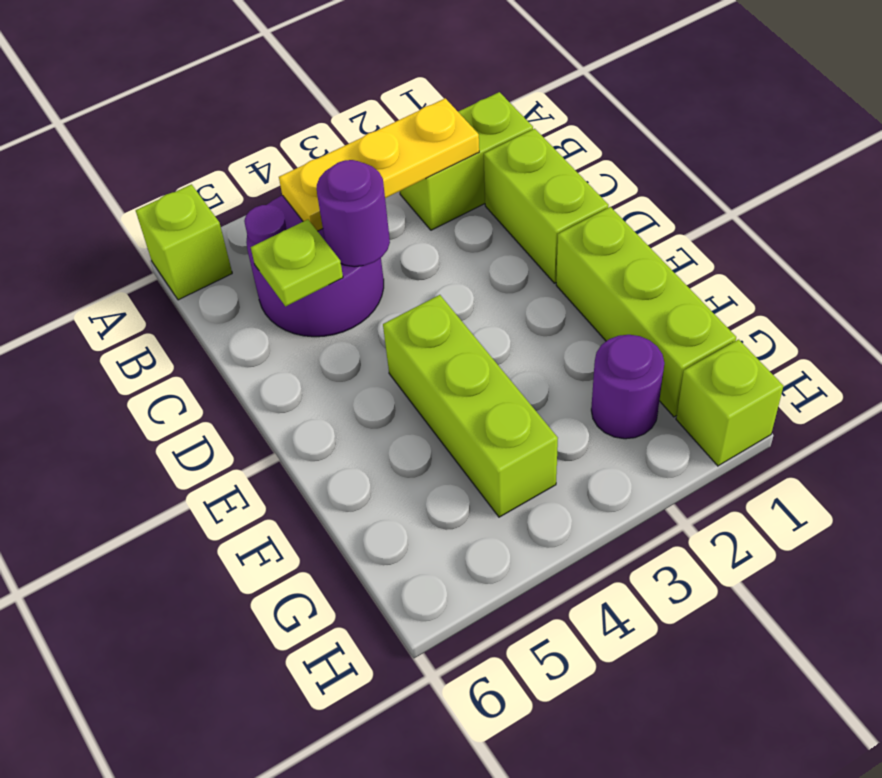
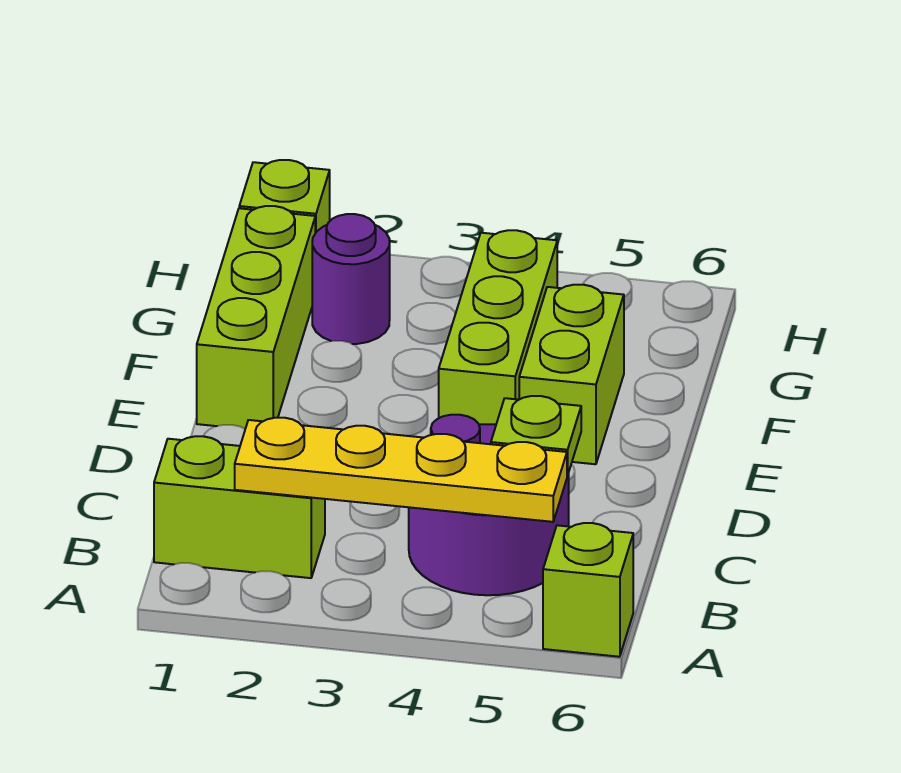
yellow 1x3 plate [279,98,479,231] -> yellow 1x4 plate [235,418,567,522]
lime 1x2 brick [484,129,609,283] -> lime 1x2 brick moved to [519,285,624,464]
purple 1x1 round brick [317,160,390,267] -> none

